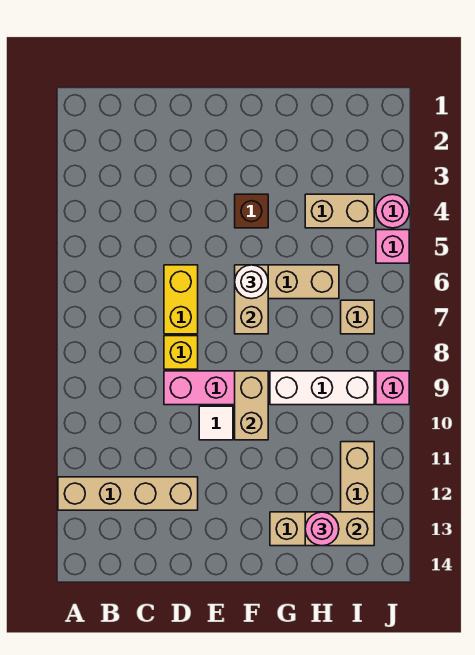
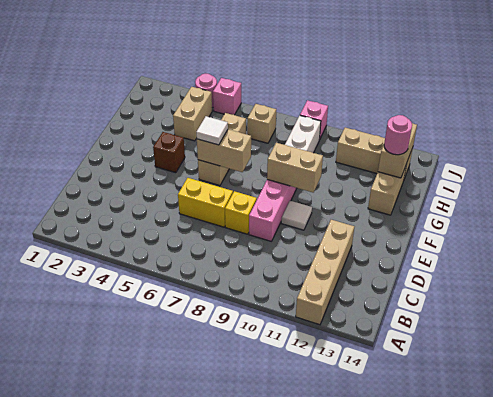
white 1x1 round brick [235,265,268,299] -> white 1x1 tile [196,116,228,145]

